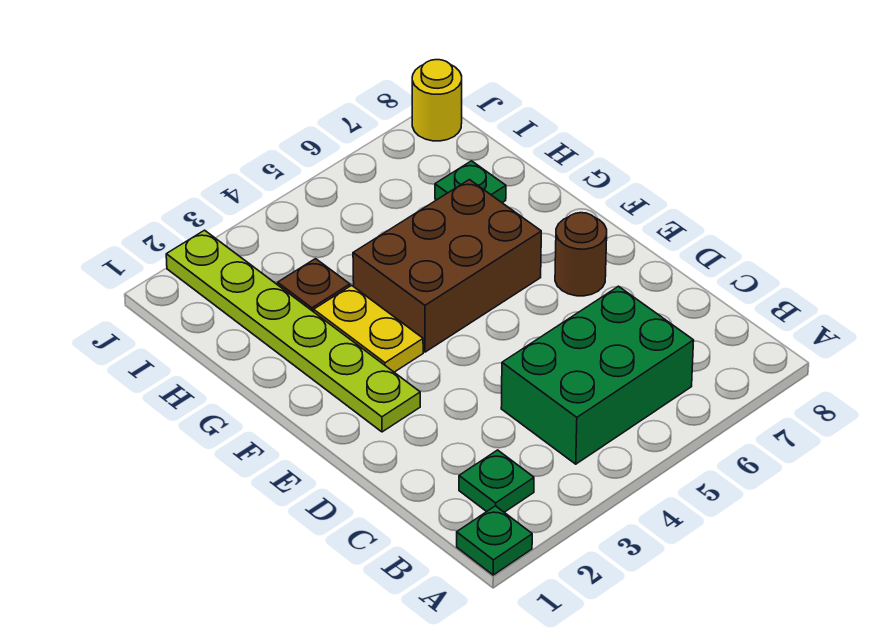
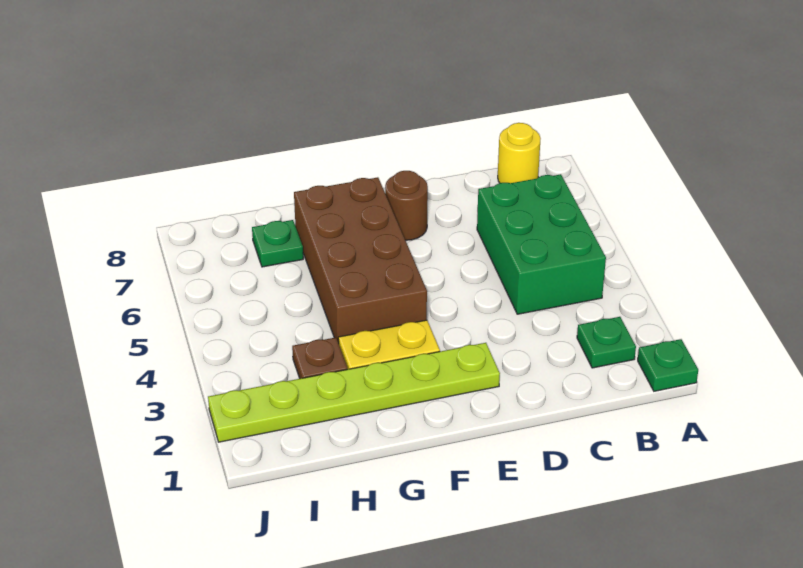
brown 2x3 brick [353,180,541,352] -> brown 2x4 brick [294,177,427,343]
yellow 1x1 round brick [412,60,462,141] -> yellow 1x1 round brick moved to [498,123,541,183]

